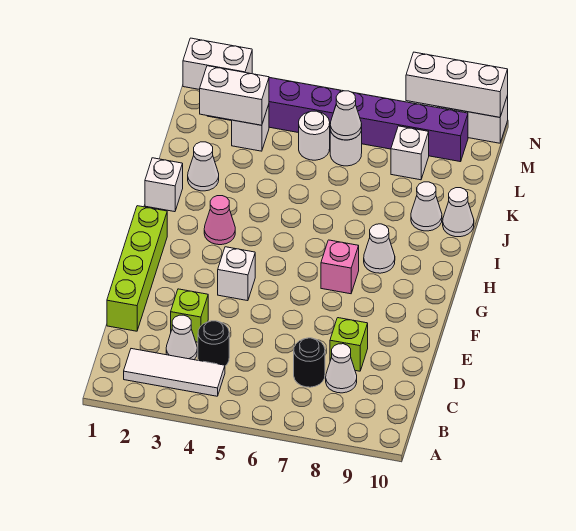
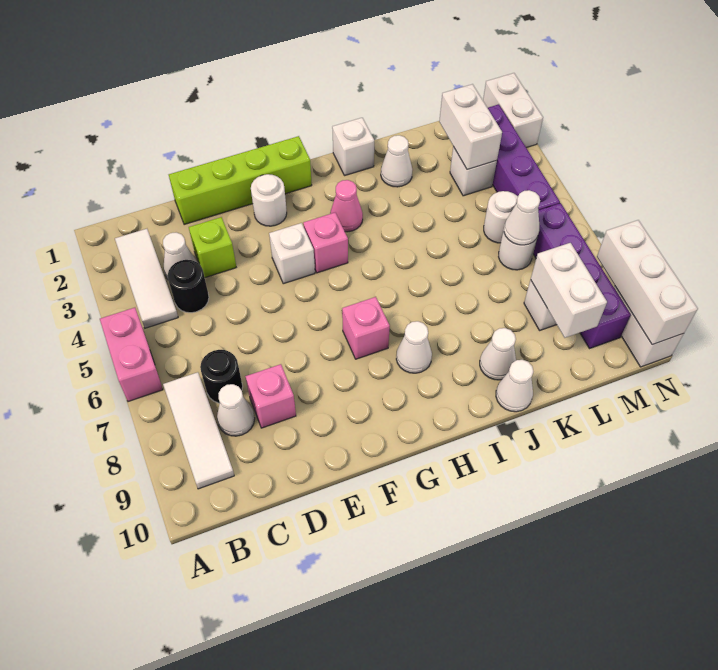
none -> pink 1x2 brick [100,308,163,402]
none -> white 1x3 tile [163,372,234,489]
lime 1x1 brick [330,318,368,371] -> pink 1x1 brick [245,364,296,428]
none -> white 1x1 round brick [251,174,287,226]
none -> pink 1x1 brick [303,213,348,273]
none -> white 1x2 brick [531,243,607,338]

